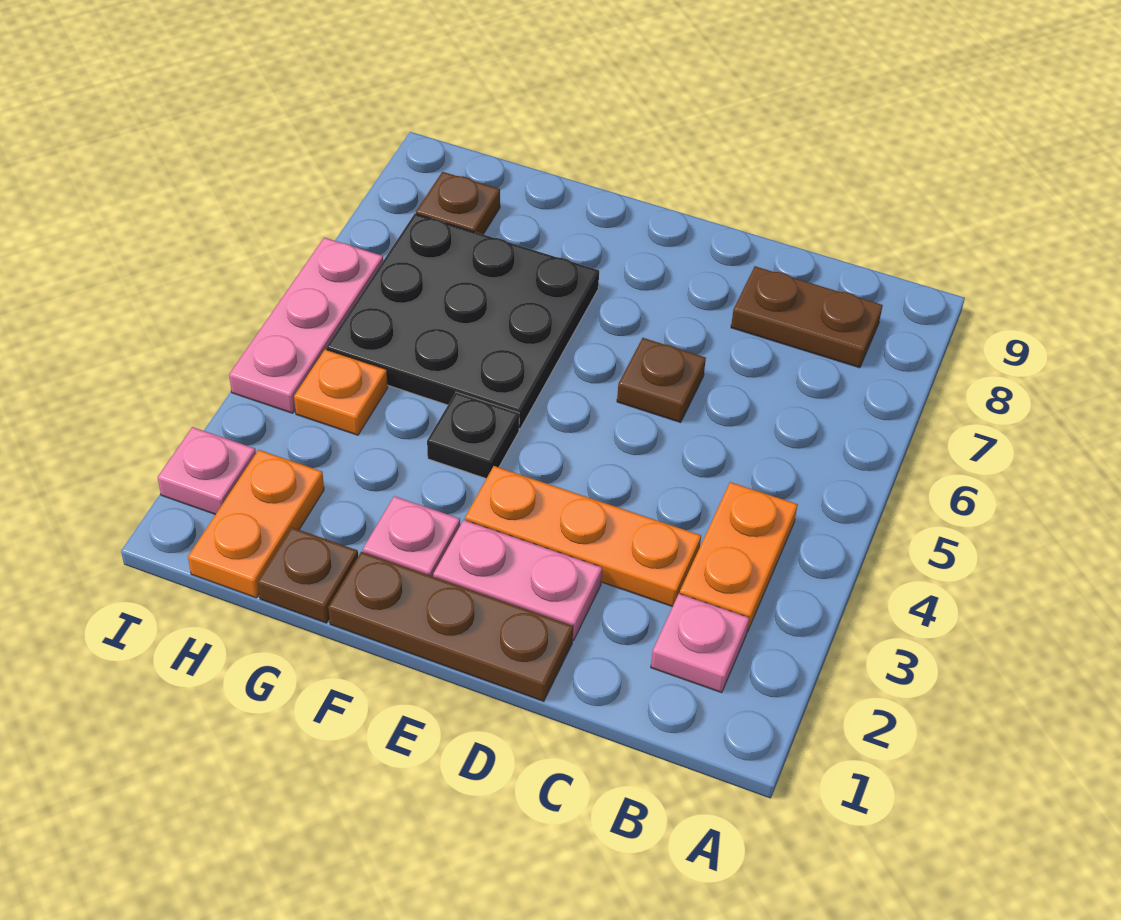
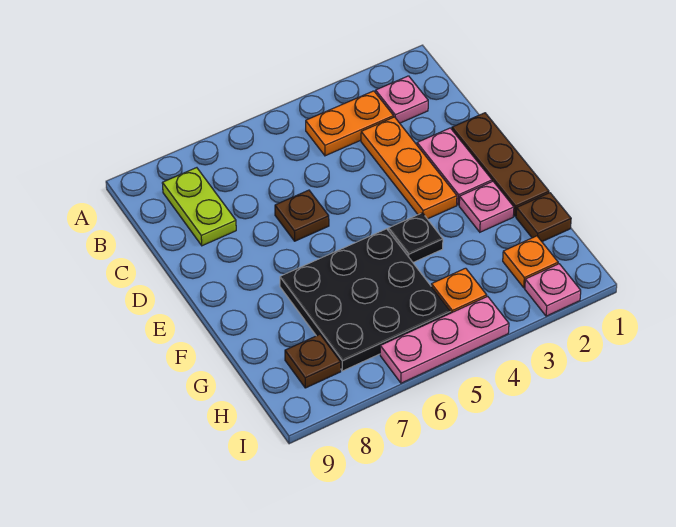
brown 1x2 plate [731,266,883,368] -> lime 1x2 plate [162,168,236,246]
orange 1x2 plate [188,450,324,598] -> orange 1x1 plate [503,236,558,288]

